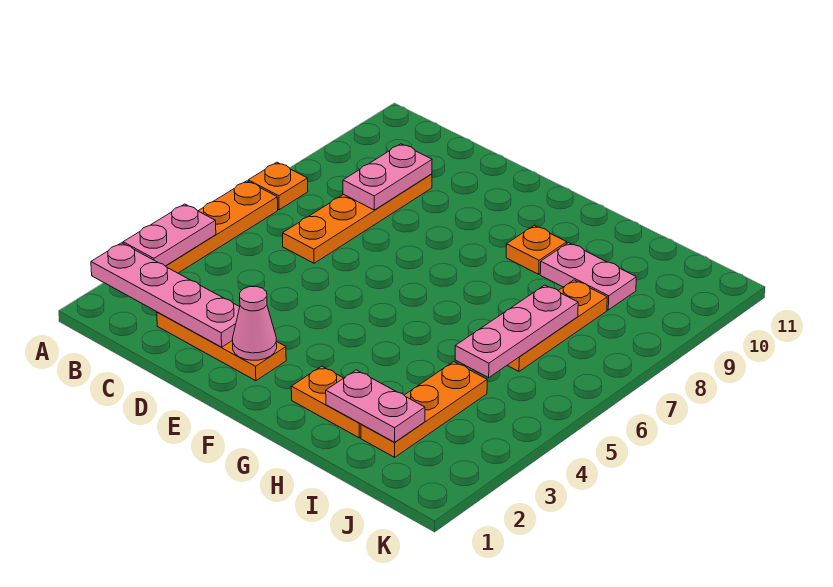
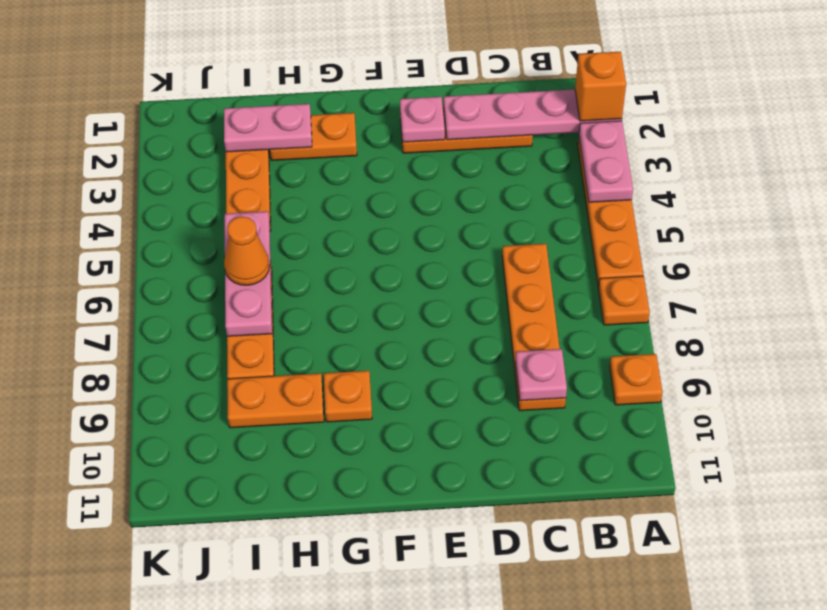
none -> orange 1x1 brick [575,52,626,121]
none -> orange 1x1 plate [610,354,663,405]
pink 1x2 plate [343,144,432,210] -> pink 1x1 plate [516,349,567,401]
pink 1x1 cone [232,286,277,360] -> pink 1x1 plate [400,97,445,142]
pink 1x2 plate [540,243,636,310] -> orange 1x2 plate [227,373,324,428]
none -> orange 1x1 cone [224,216,270,285]

